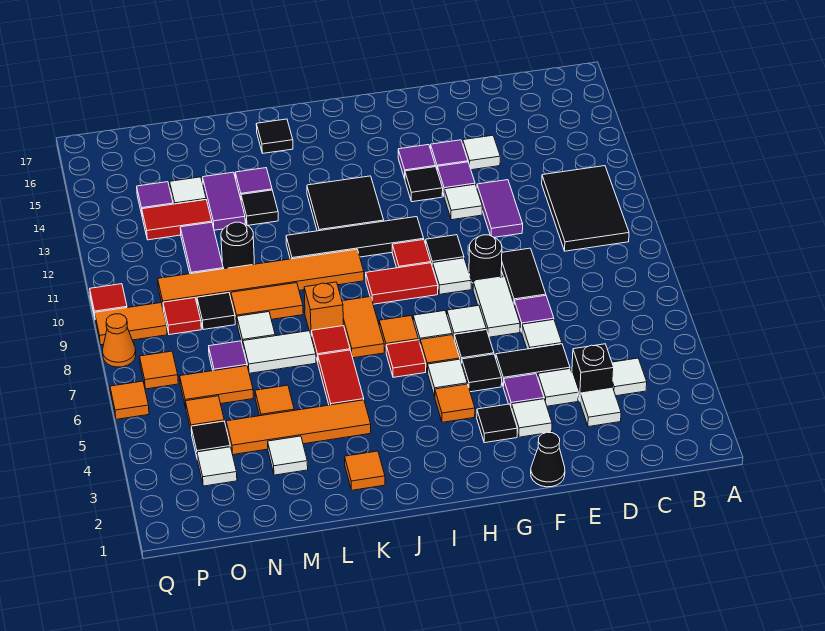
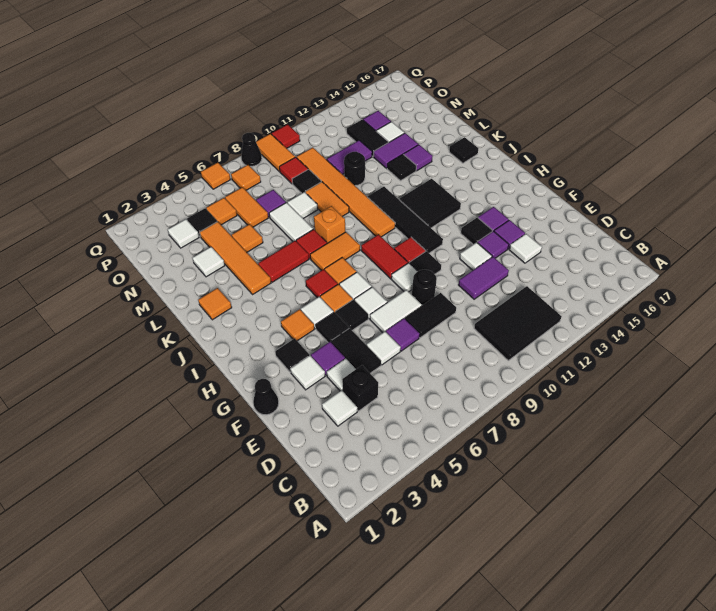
white 1x1 tile [612,358,647,396] -> none
red 1x2 tile [142,200,212,240] -> black 1x2 tile [347,120,388,156]
orange 1x1 cone [103,314,136,367] -> black 1x1 cone [241,133,262,166]

